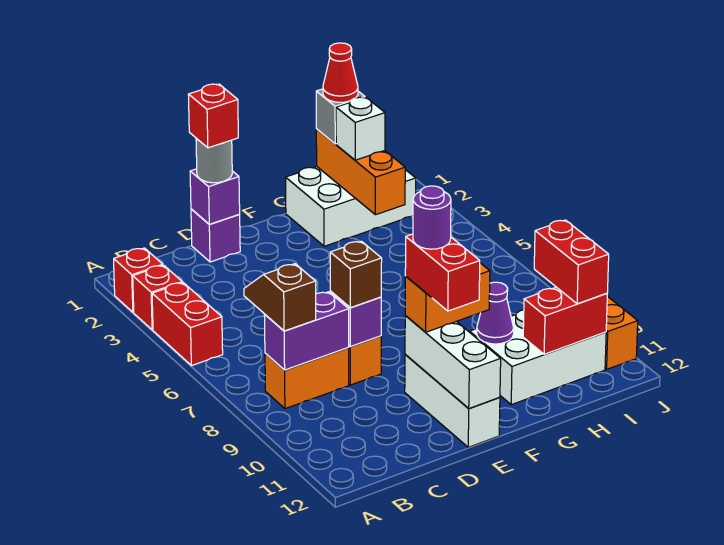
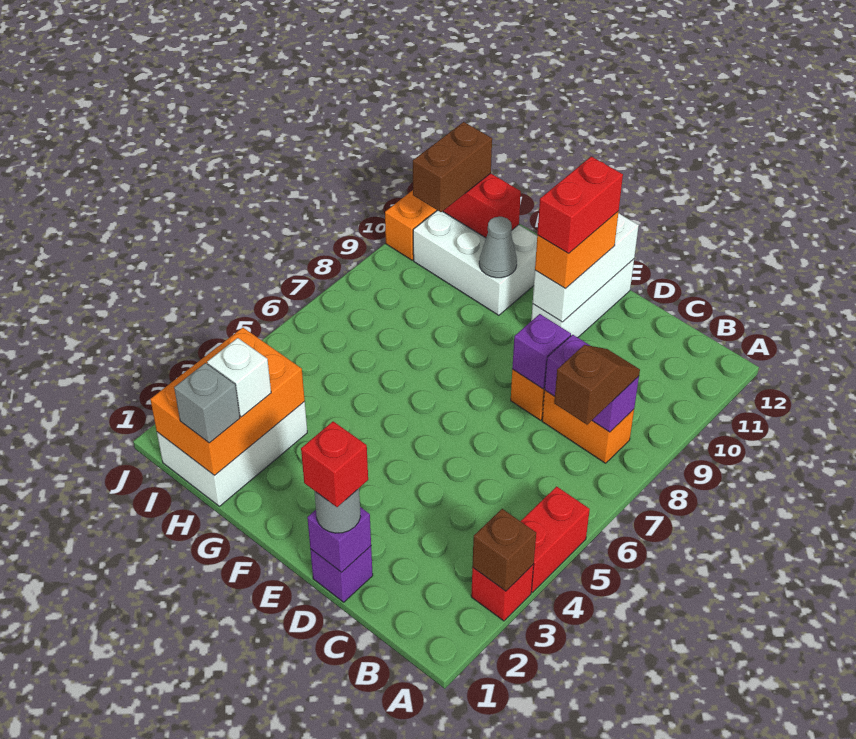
red 1x1 brick [114,248,163,312] -> none
brown 1x2 slope [244,264,316,331] -> brown 1x2 slope turned to [554,345,640,425]
brown 1x1 brick [330,241,382,308] -> brown 1x1 brick moved to [472,509,536,591]
orange 1x2 brick [405,263,490,332] -> orange 1x2 brick turned to [535,211,619,289]
purple 1x1 round brick [413,186,451,249] -> none
white 2x3 brick [286,167,416,246] -> white 2x3 brick turned to [157,402,307,506]
purple 1x1 cone [477,282,514,344] -> grey 1x1 cone [479,217,517,278]
orange 1x3 brick [316,129,405,215] -> orange 2x3 brick [150,328,305,475]
red 1x1 cone [323,43,358,102] -> none
red 1x2 brick [534,220,609,304] -> brown 1x2 brick [413,122,492,212]

